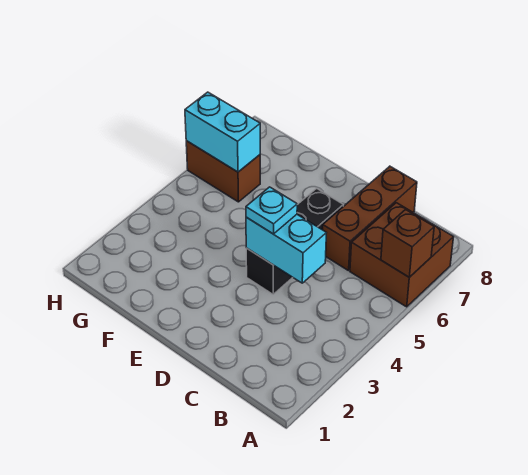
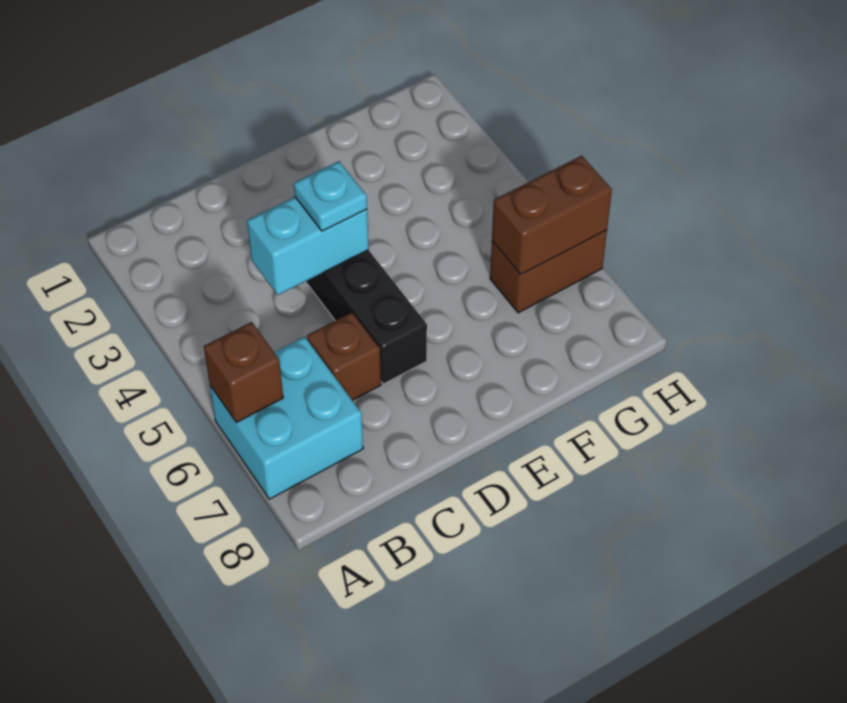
brown 2x2 brick [350,203,454,307] -> cyan 2x2 brick [210,337,363,499]
brown 1x3 brick [323,166,417,271] -> brown 1x1 brick [307,313,381,400]
cyan 1x2 brick [185,92,260,172] -> brown 1x2 brick [492,156,612,275]

